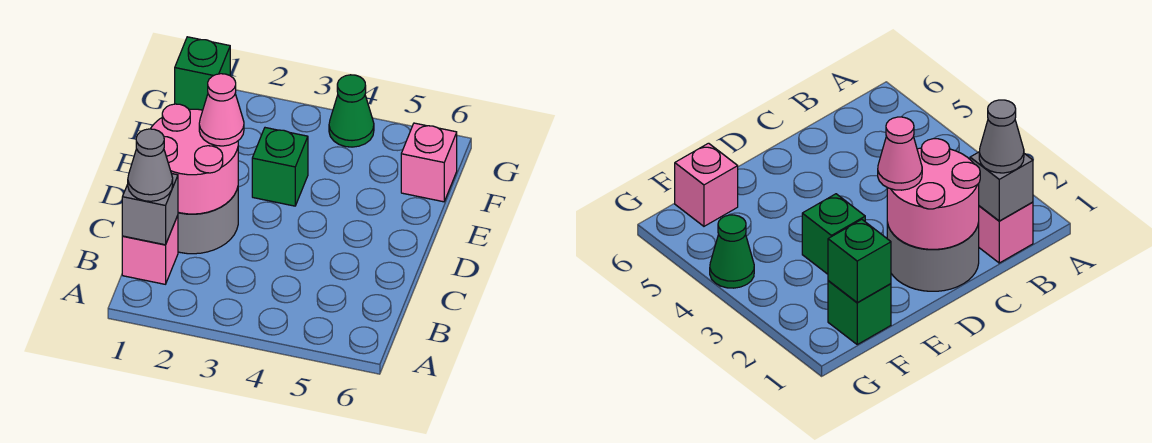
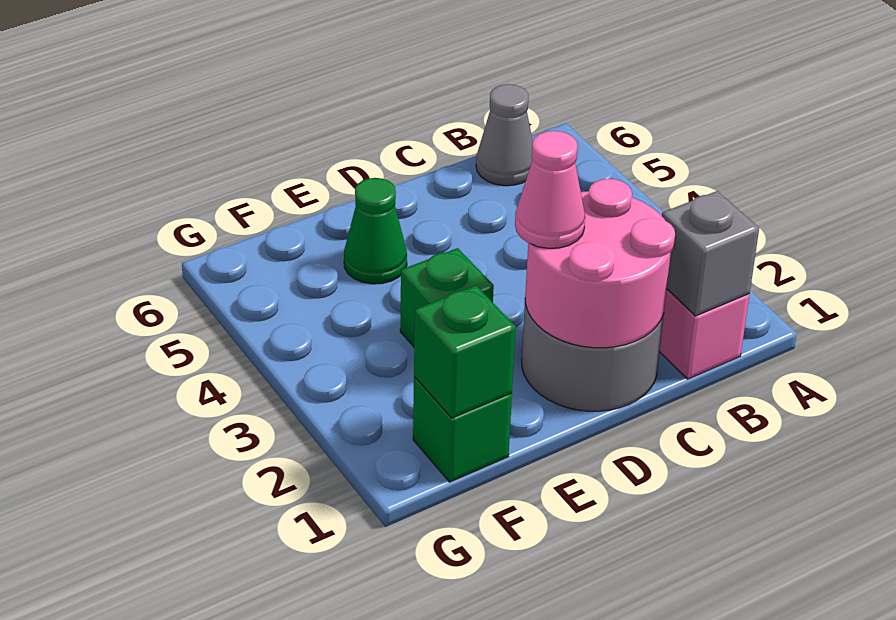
grey 1x1 cone [128,129,173,201] -> grey 1x1 cone moved to [476,84,533,186]
pink 1x1 brick [401,123,457,202] -> none
green 1x1 cone [329,75,374,147] -> green 1x1 cone moved to [344,178,407,284]

